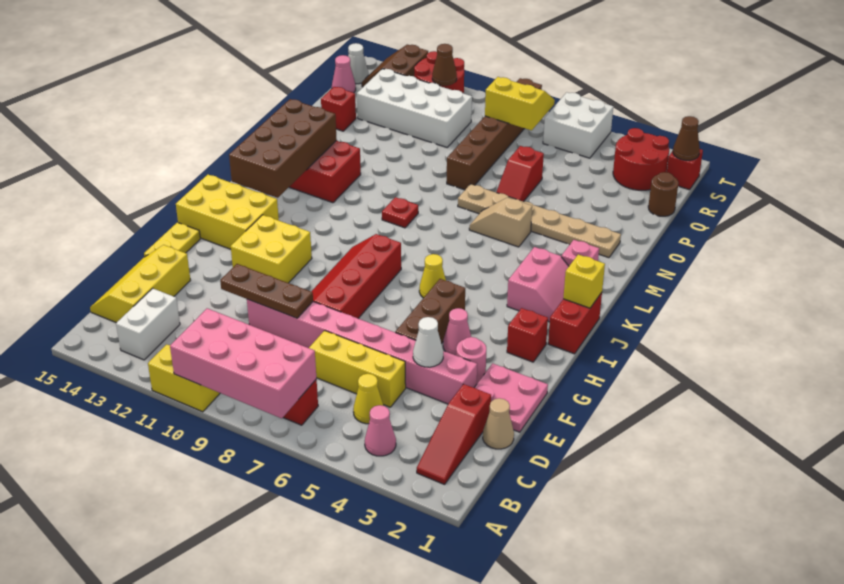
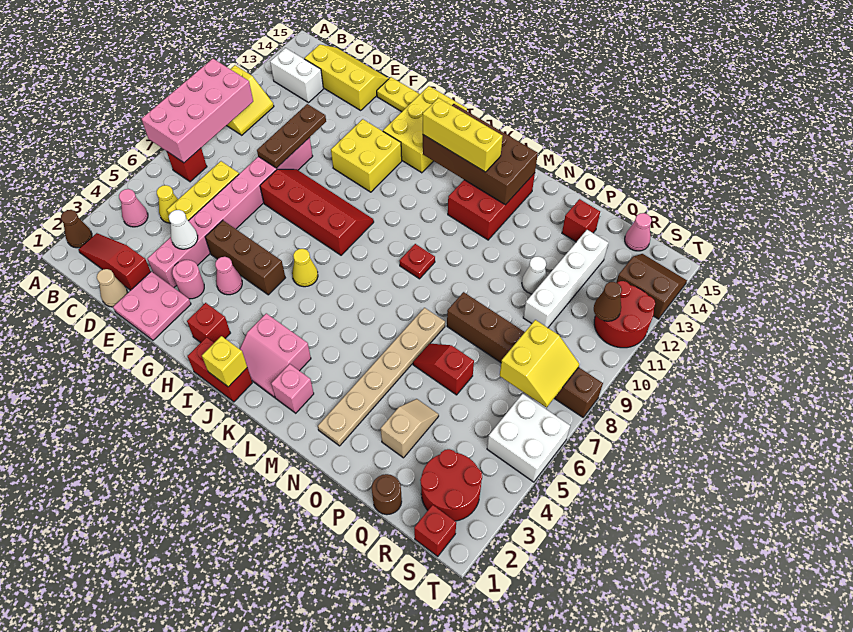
none -> yellow 1x3 brick [423,98,503,172]
tan 1x2 slope [469,197,532,247] -> tan 1x2 slope moved to [381,399,439,458]
white 2x4 brick [357,69,472,147] -> white 1x4 brick [523,230,608,328]
brown 1x1 cone [673,116,700,160] -> brown 1x1 cone moved to [61,210,92,248]
white 1x1 cone [348,43,368,84] -> white 1x1 cone moved to [522,256,547,294]

